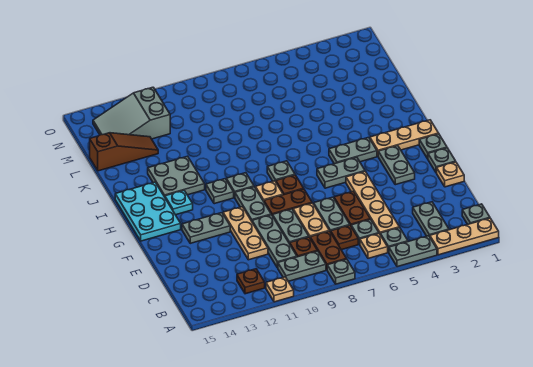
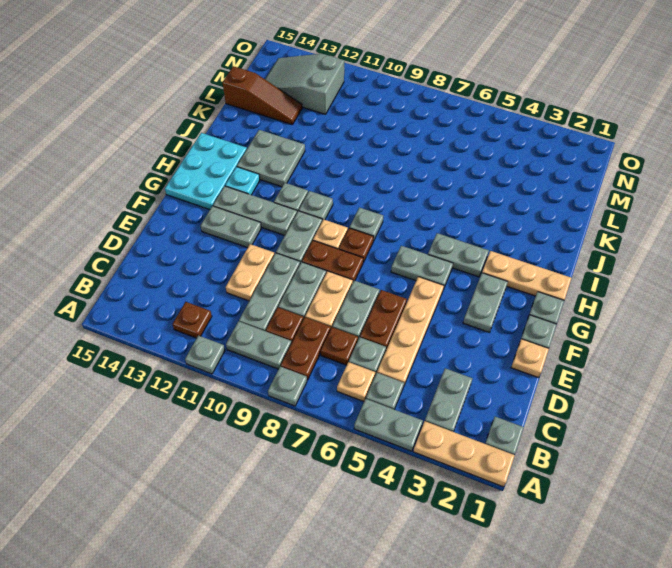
tan 1x1 plate [266,277,294,302] -> grey 1x1 plate [185,335,225,374]
tan 1x3 plate [223,207,268,260] -> tan 1x2 plate [226,244,274,301]
none -> grey 1x3 plate [213,186,297,235]

